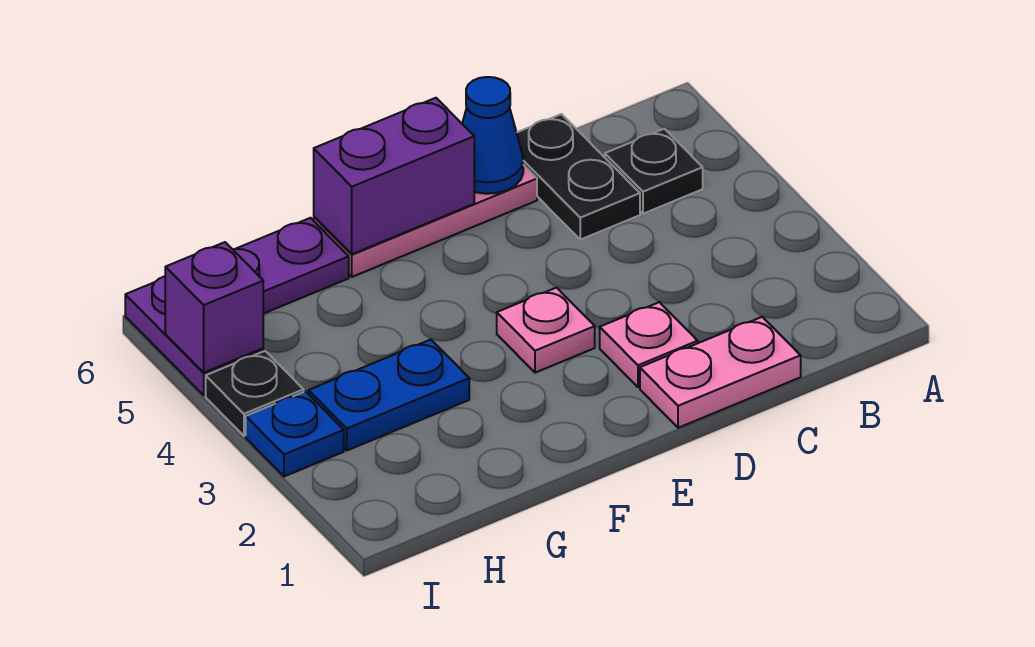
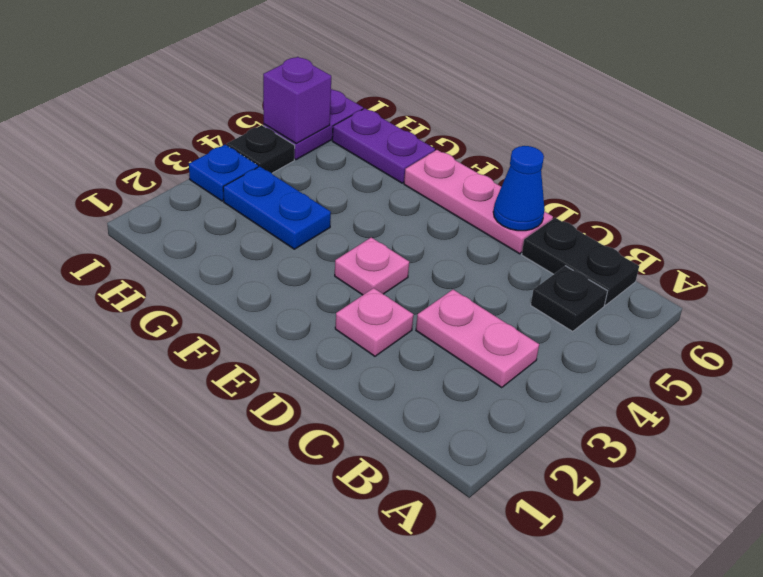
pink 1x2 plate [640,317,801,428] -> pink 1x2 plate moved to [416,290,539,388]
black 1x2 plate [517,114,640,240] -> black 1x2 plate turned to [522,218,639,305]
purple 1x2 brick [314,98,474,254] -> none

